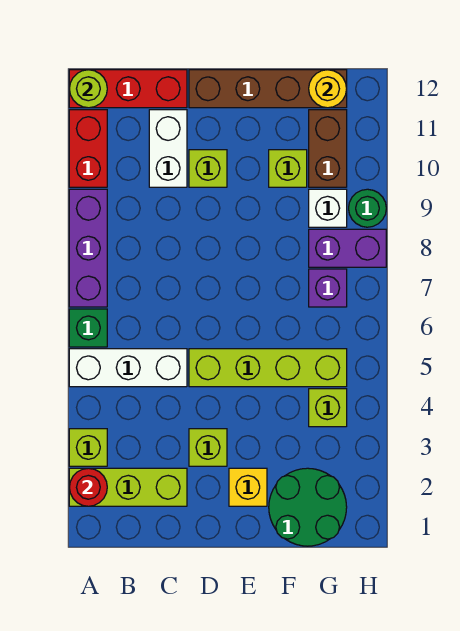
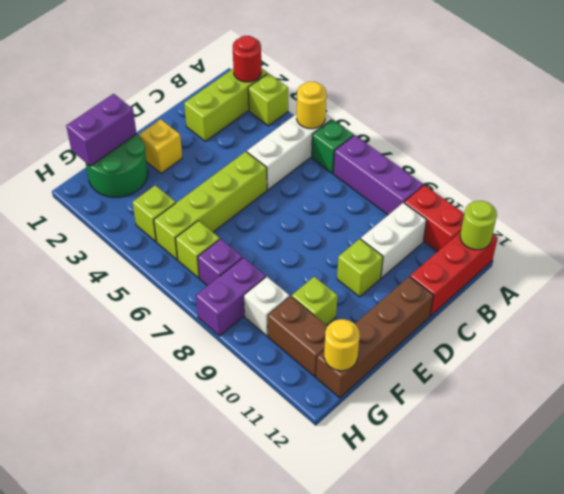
none -> yellow 1x1 round brick [297,82,326,129]
white 1x2 brick [149,110,187,187] -> white 1x2 brick turned to [361,203,426,278]
lime 1x1 brick [189,429,227,466] -> lime 1x1 brick moved to [175,221,220,278]
none -> purple 1x2 brick [66,94,137,166]
green 1x1 round brick [349,189,386,227] -> none

